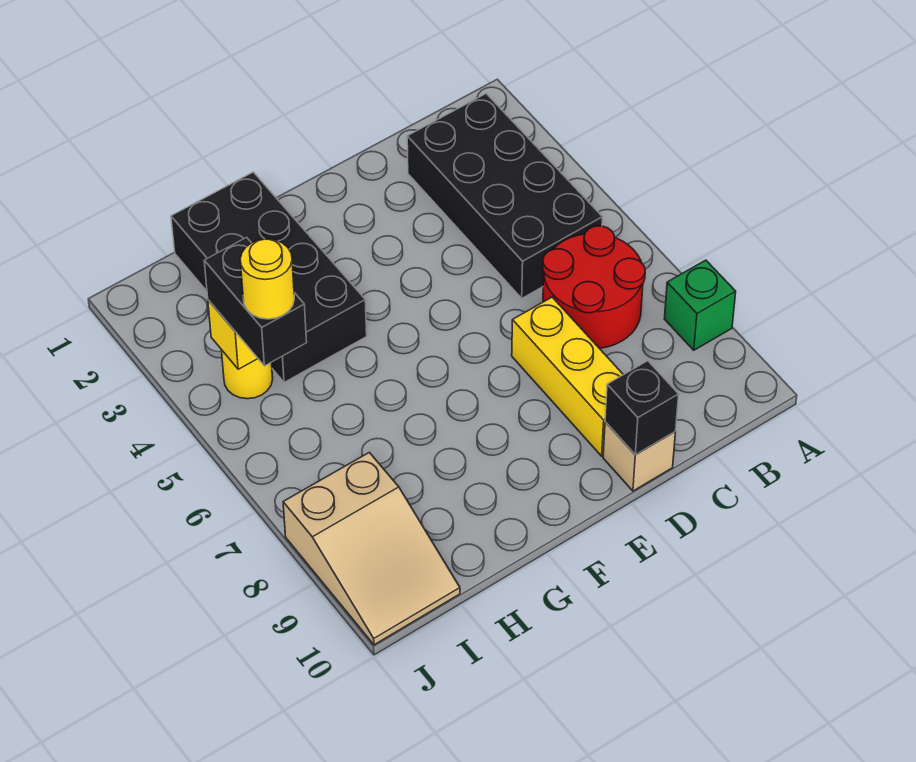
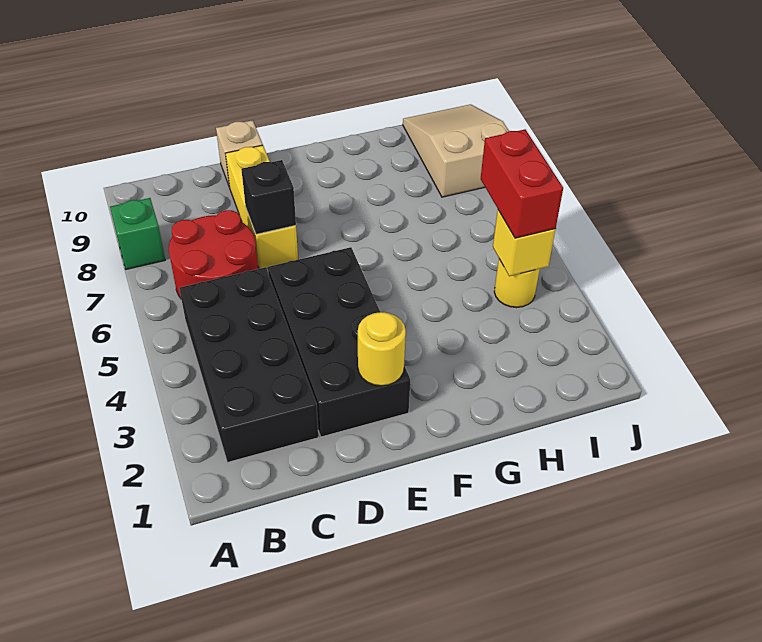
black 1x1 brick [605,361,679,455] -> black 1x1 brick moved to [241,160,296,234]
black 2x4 brick [171,172,367,382] -> black 2x4 brick moved to [268,247,410,437]
black 1x2 brick [204,237,307,366] -> red 1x2 brick [481,129,563,238]
yellow 1x1 round brick [240,239,294,319] -> yellow 1x1 round brick moved to [358,312,406,386]

